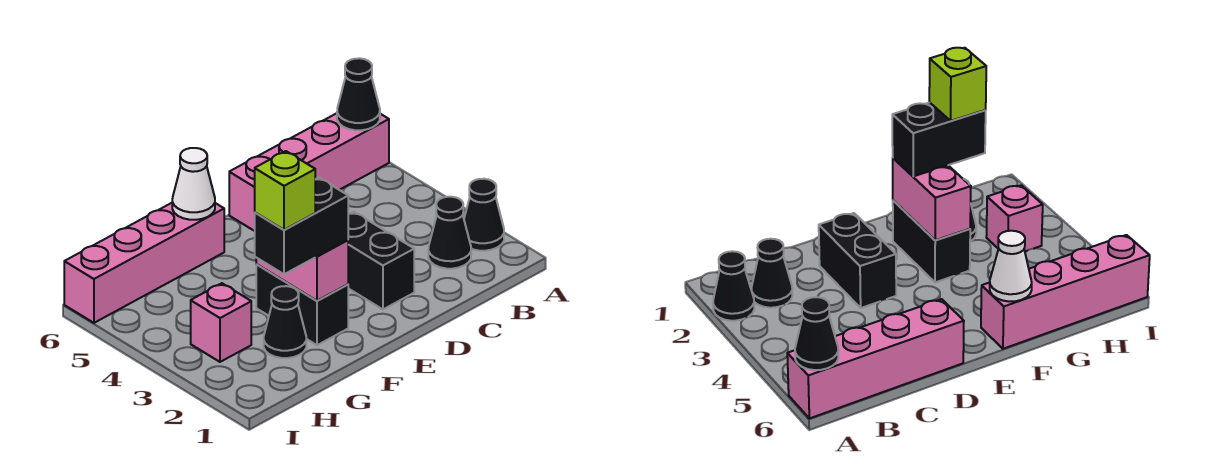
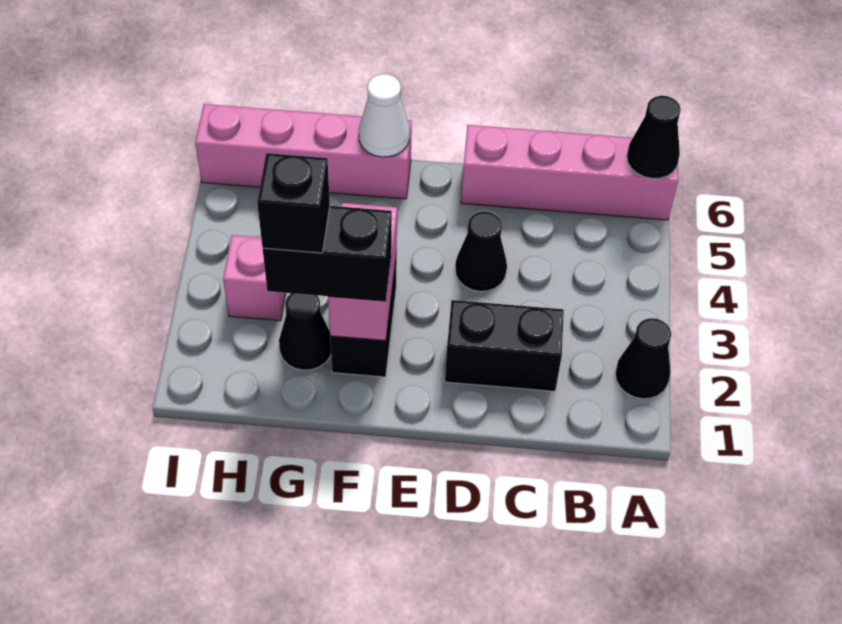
black 1x1 cone [428,197,471,269] -> black 1x1 cone moved to [455,212,507,291]
black 1x2 brick [348,212,414,309] -> black 1x2 brick turned to [445,300,564,391]
lime 1x1 brick [255,151,315,230] -> black 1x1 brick [257,153,330,253]

